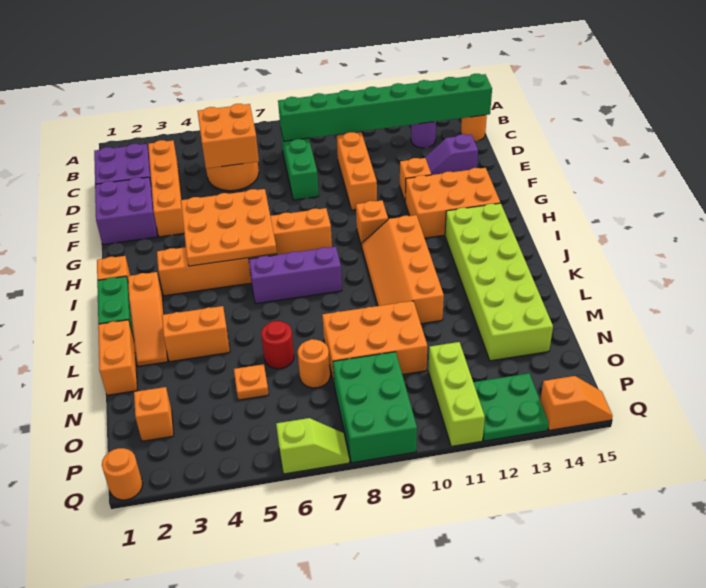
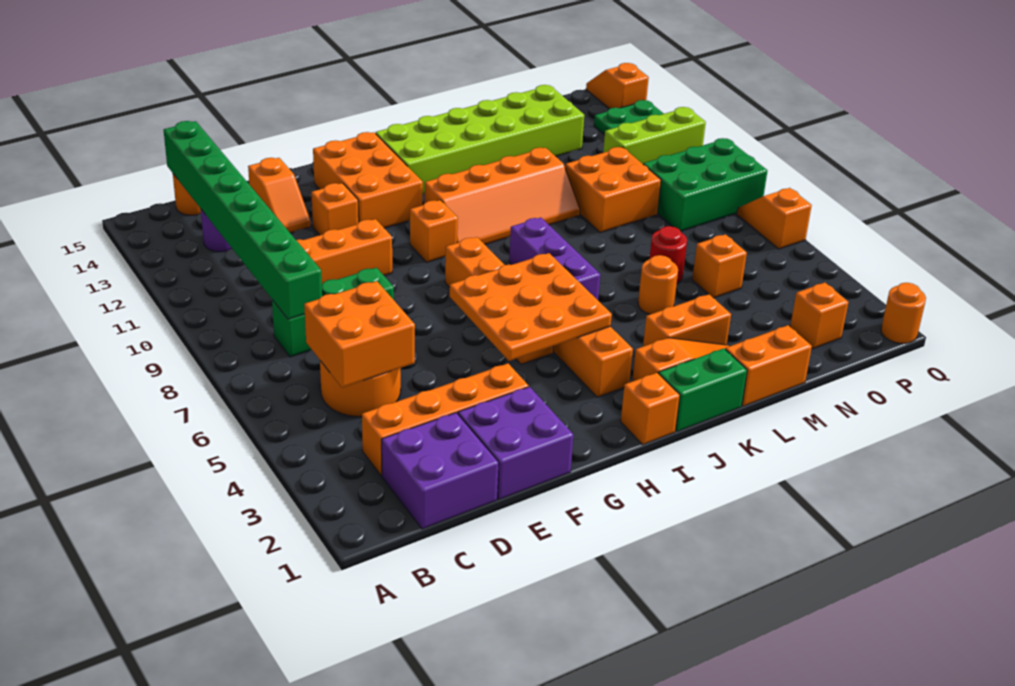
purple 1x2 slope [425,134,478,175] -> orange 1x2 slope [248,158,311,233]
orange 1x2 brick [162,306,230,362] -> orange 1x2 brick turned to [643,294,731,346]
orange 2x3 brick [322,301,427,383] -> orange 2x2 brick [565,147,661,233]
orange 1x1 plate [234,364,269,400] -> orange 1x1 brick [692,234,747,298]
orange 1x1 round brick [298,339,330,388] -> orange 1x1 round brick moved to [638,255,678,314]
lime 1x2 slope [276,418,349,474] -> orange 1x2 slope [737,188,812,249]

